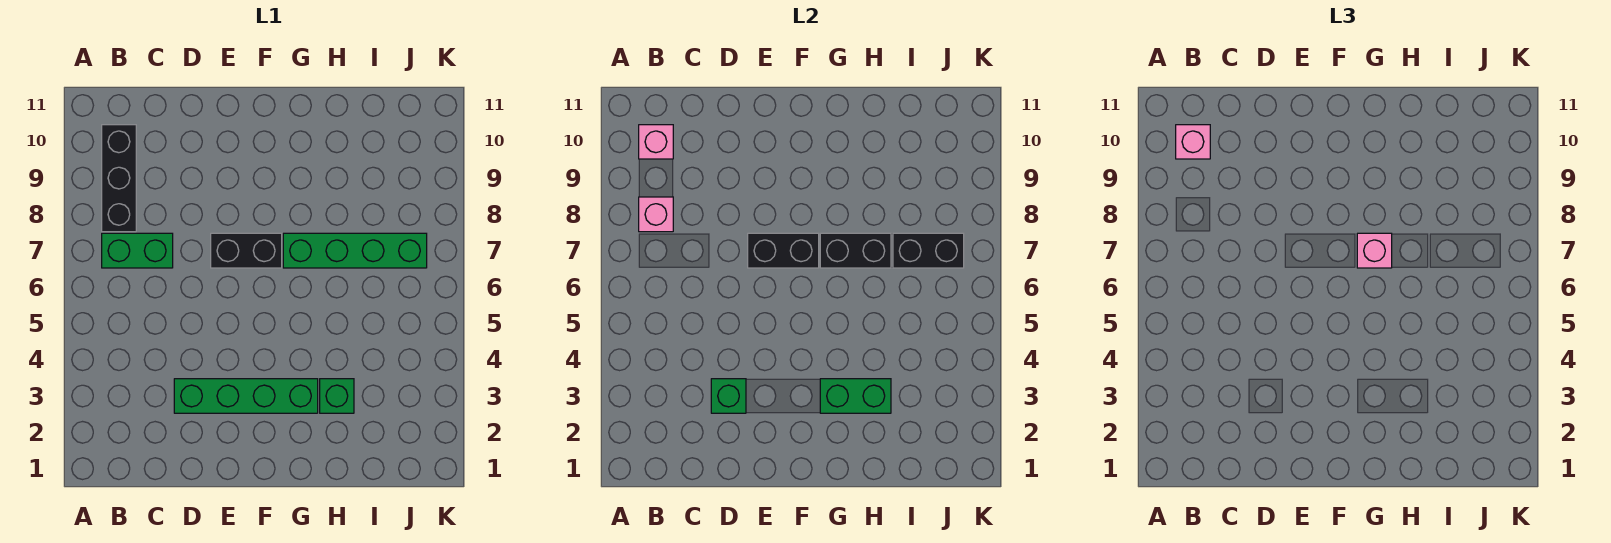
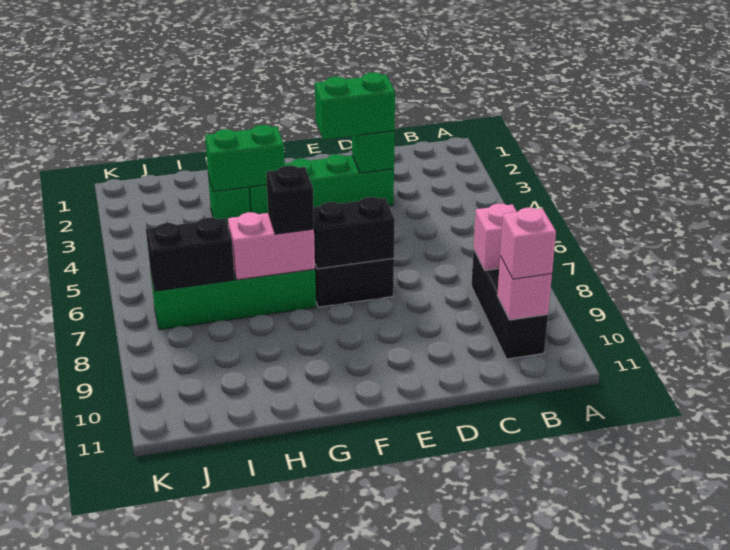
green 1x2 brick [102,233,173,268] -> green 1x2 brick moved to [315,73,395,139]
black 1x2 brick [820,233,891,268] -> pink 1x2 brick [228,212,315,280]
pink 1x1 brick [1357,233,1392,268] -> black 1x1 brick [266,166,314,234]

